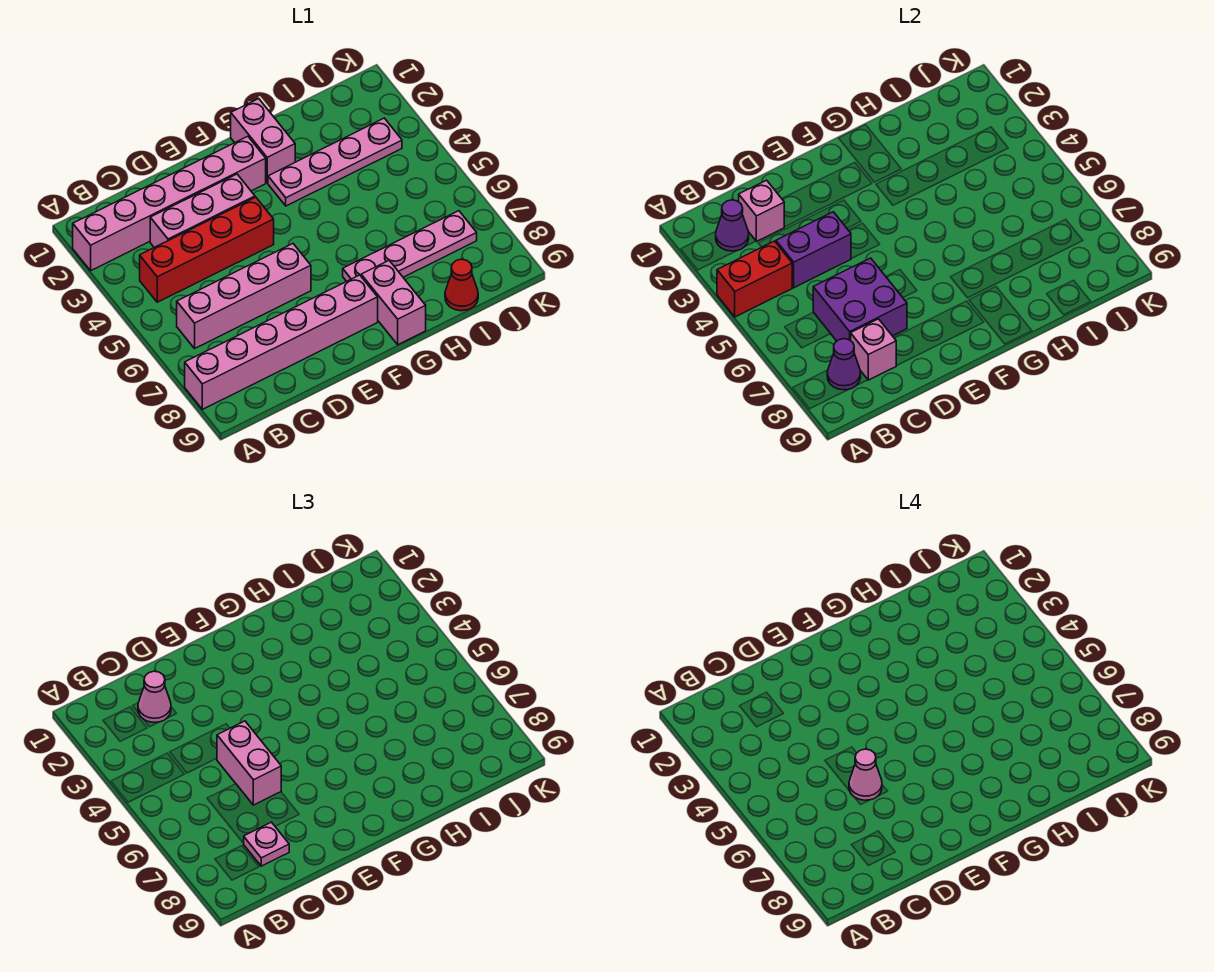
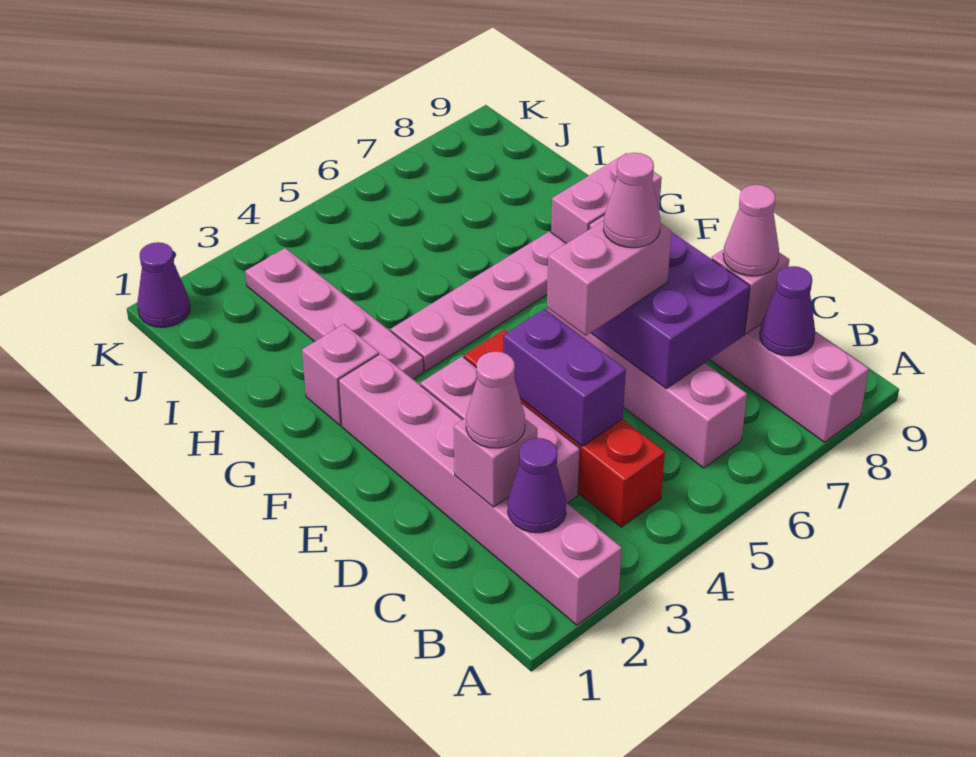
red 1x2 brick [717,241,792,317] -> none
pink 1x1 plate [244,822,289,866] -> pink 1x1 cone [723,185,779,276]
pink 1x2 brick [231,99,295,183] -> pink 1x1 brick [302,324,379,425]
pink 1x4 plate [343,211,477,281] -> pink 1x4 plate turned to [391,231,566,371]
red 1x1 cone [445,259,478,311] -> none
none -> purple 1x1 cone [137,242,190,327]

